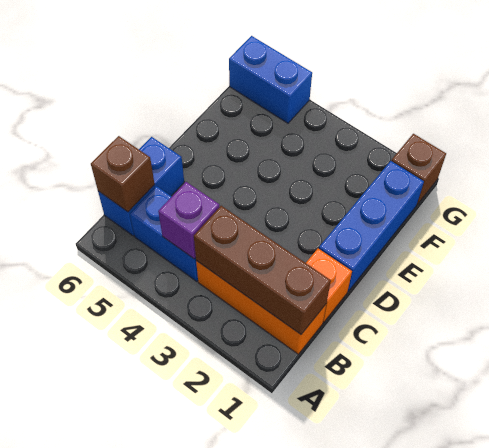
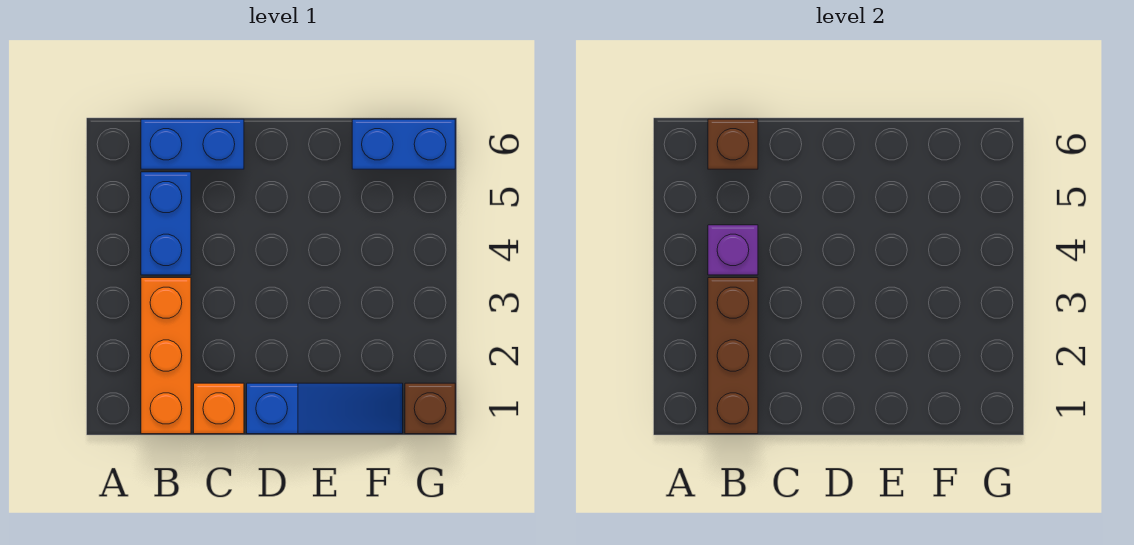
blue 1x3 brick [319,161,424,291] -> blue 1x3 slope [247,383,403,434]
blue 1x2 brick [229,36,312,123] -> blue 1x2 brick turned to [352,119,455,169]

